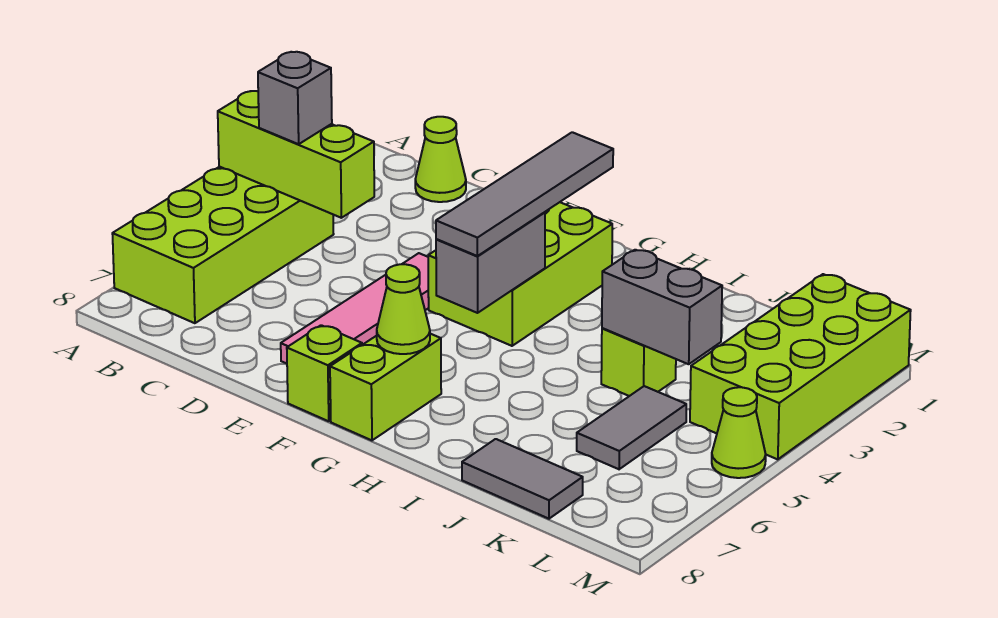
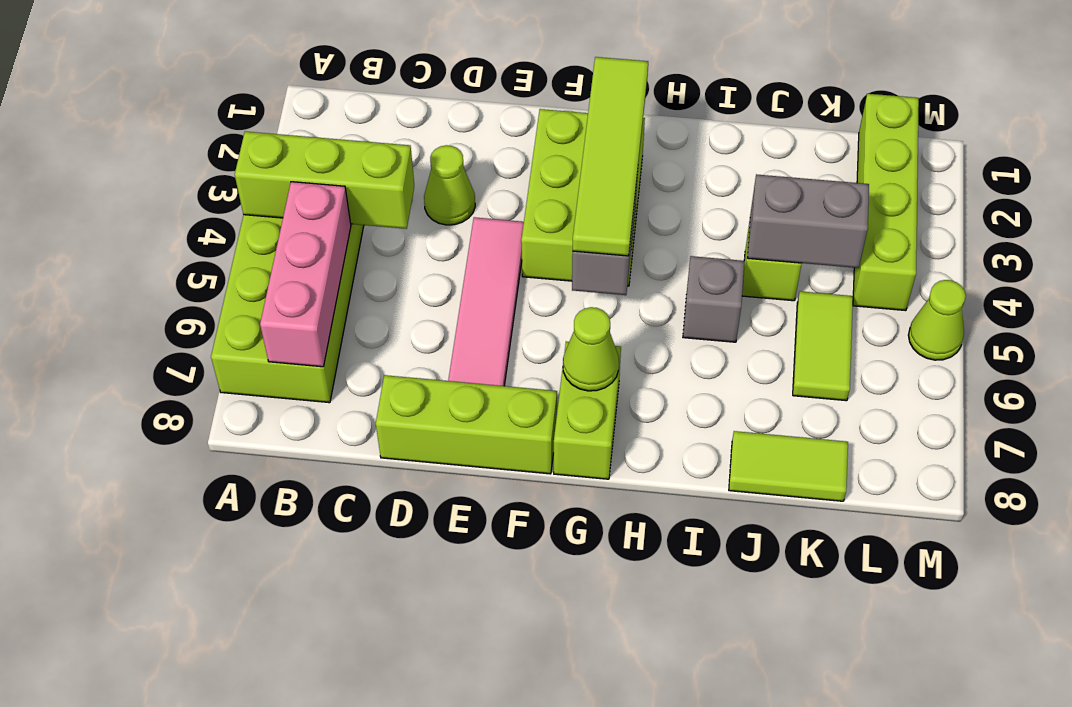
grey 1x1 brick [258,52,332,144] -> grey 1x1 brick moved to [683,256,744,342]
none -> pink 1x3 brick [260,182,351,367]
lime 1x1 cone [415,117,466,202] -> lime 1x1 cone moved to [424,145,475,225]
lime 1x1 brick [287,325,362,421] -> lime 1x3 brick [376,375,557,474]
grey 1x4 tile [436,132,613,256] -> lime 1x4 tile [573,57,648,256]
grey 1x2 tile [462,439,583,519] -> lime 1x2 tile [729,431,848,501]
grey 1x2 tile [577,386,686,469] -> lime 1x2 tile [793,291,853,401]
lime 2x4 brick [690,274,911,459] -> lime 1x4 brick [853,94,919,311]

